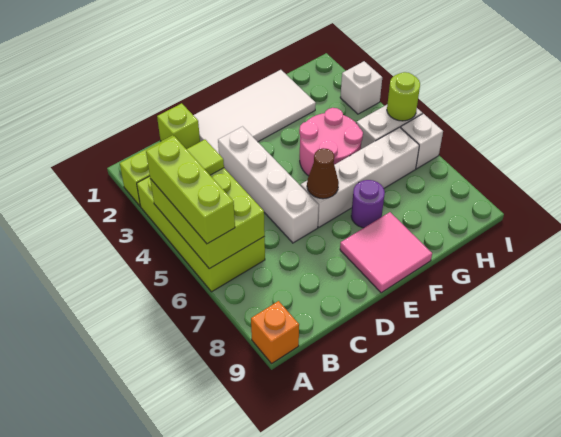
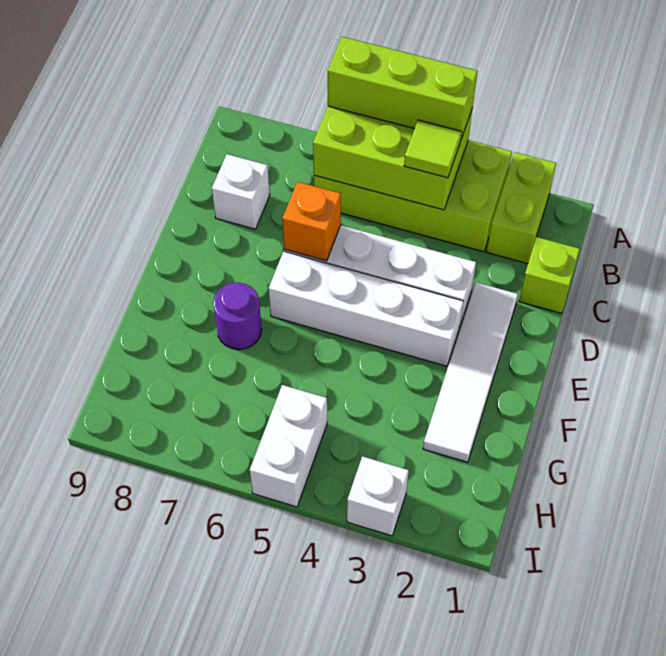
orange 1x1 brick [251,301,299,363] -> orange 1x1 brick moved to [282,182,341,261]
white 2x4 tile [193,70,316,154] -> white 1x4 tile [423,282,518,462]
white 1x4 brick [301,127,419,227] -> white 1x4 brick turned to [269,251,464,366]
brown 1x1 cone [307,148,339,199] -> none
pink 2x2 tile [340,212,432,293] -> none
pink 2x2 round brick [299,108,363,176] -> none
lime 1x1 round brick [387,72,420,121] -> none
white 1x1 brick [401,114,443,169] -> white 1x1 brick moved to [212,154,270,229]

